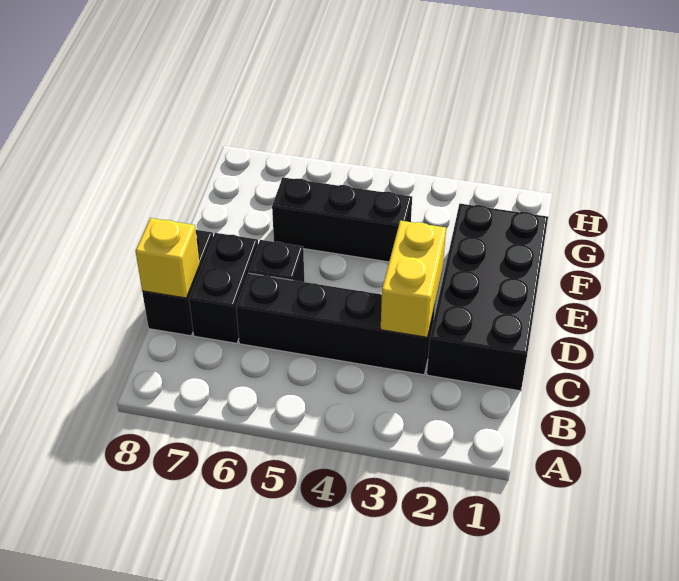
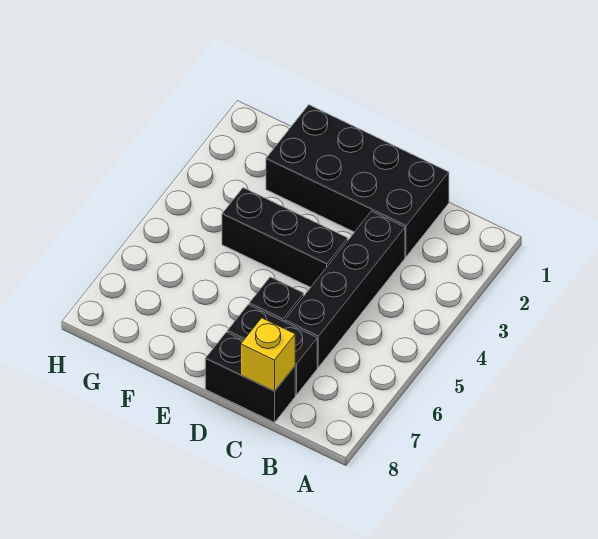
yellow 1x2 brick [381,221,446,337] -> none
black 1x3 brick [272,177,412,262] -> black 1x3 brick turned to [222,188,348,287]

